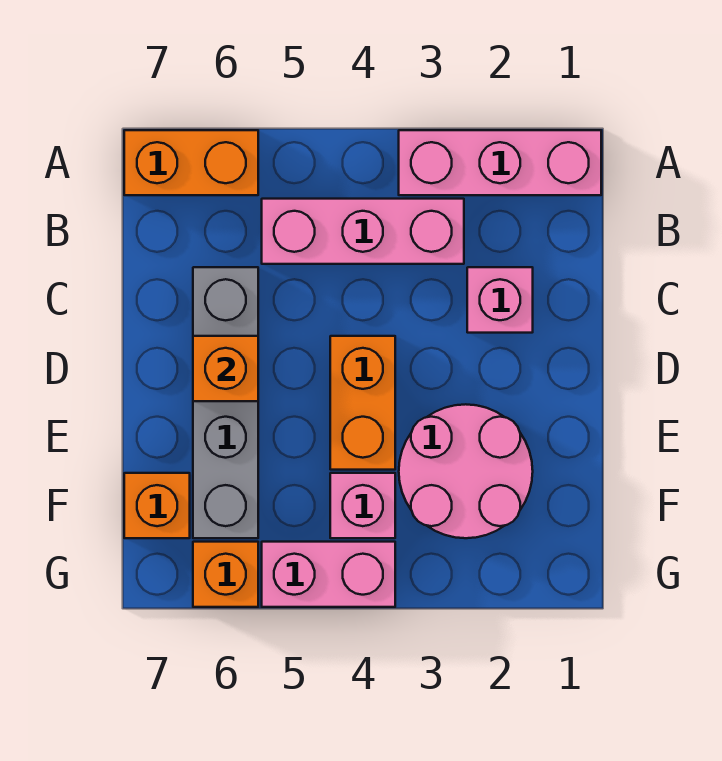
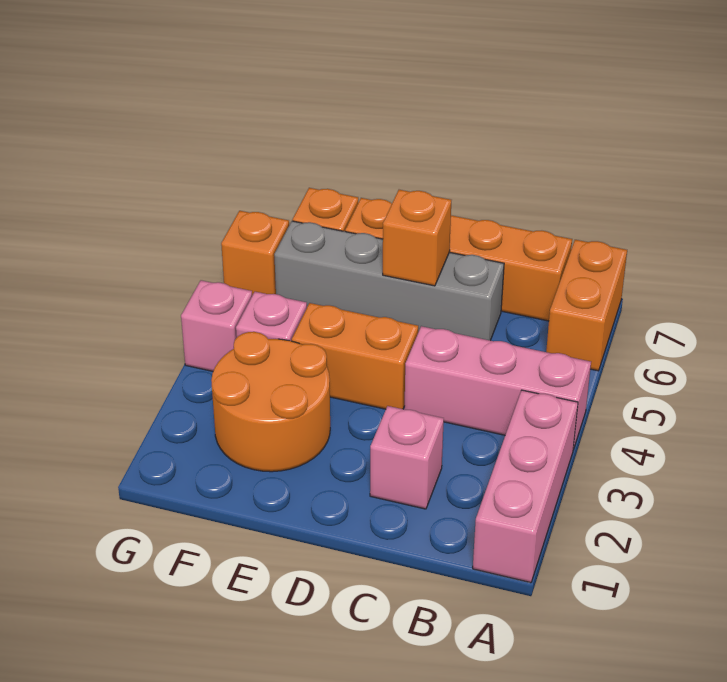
pink 1x3 brick [262,199,464,264] -> pink 1x3 brick turned to [404,326,591,450]
none -> orange 1x4 brick [345,198,572,321]
pink 2x2 round brick [399,404,533,538] -> orange 2x2 round brick [211,332,330,472]
pink 1x2 brick [262,542,395,607] -> pink 1x1 brick [181,280,252,371]

